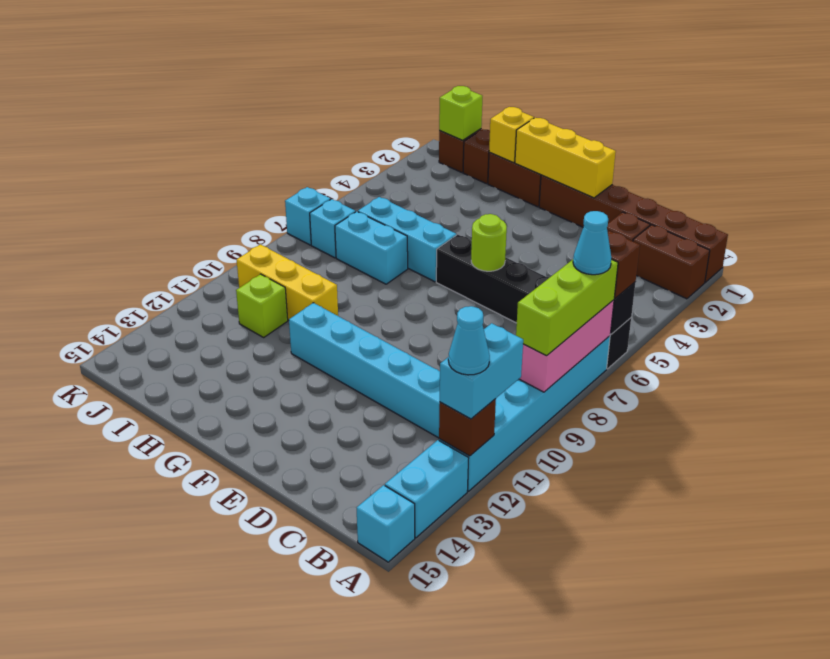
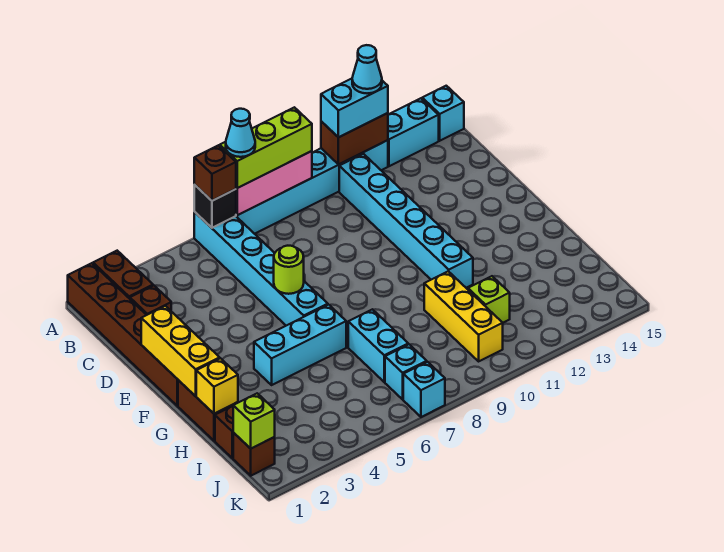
black 1x6 brick [436,235,631,369] -> cyan 1x6 brick [194,212,328,326]
brown 1x1 brick [439,399,496,456] -> brown 1x2 brick [321,113,388,164]
cyan 1x3 brick [358,197,456,282] -> cyan 1x3 brick turned to [254,305,346,385]

